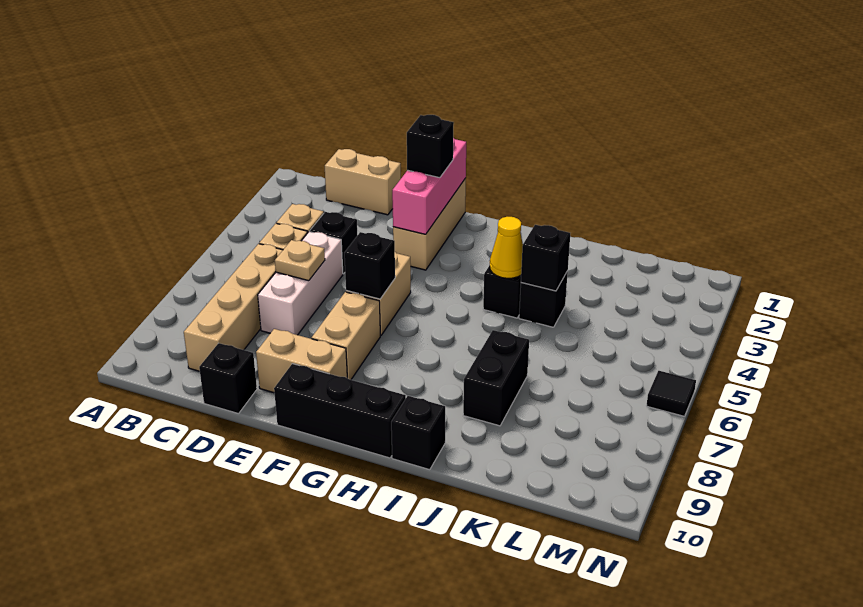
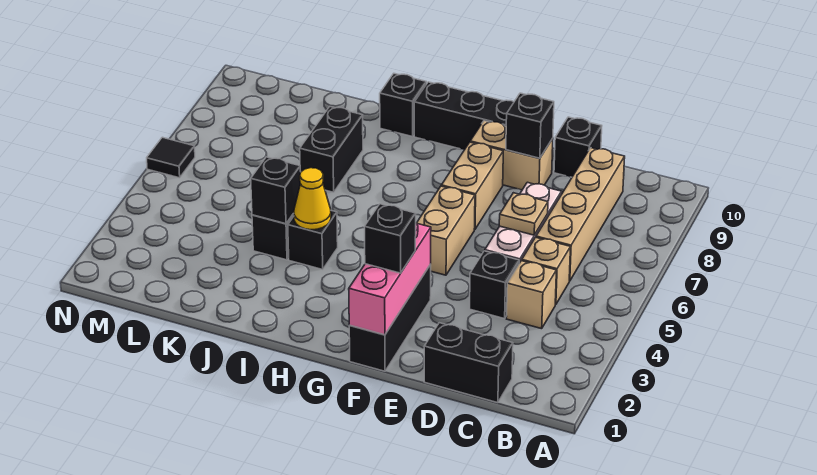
tan 1x2 brick [325,149,401,215] -> black 1x2 brick [424,323,513,403]
tan 1x3 brick [393,178,466,270] -> black 1x3 brick [349,265,431,371]
black 1x1 brick [344,232,395,299] -> black 1x1 brick moved to [506,93,554,158]

